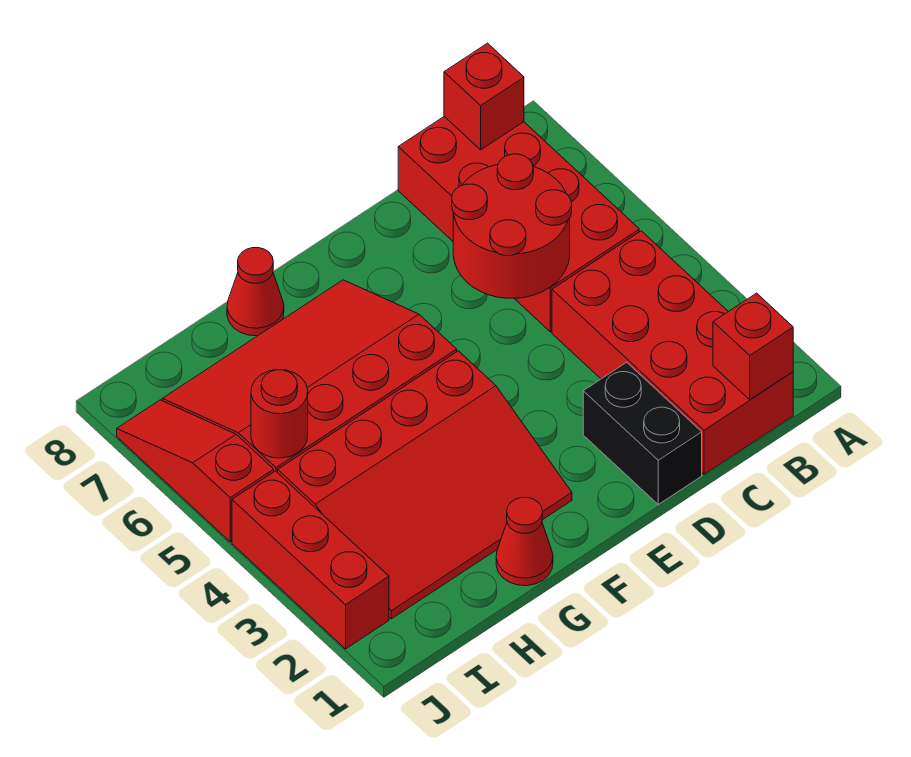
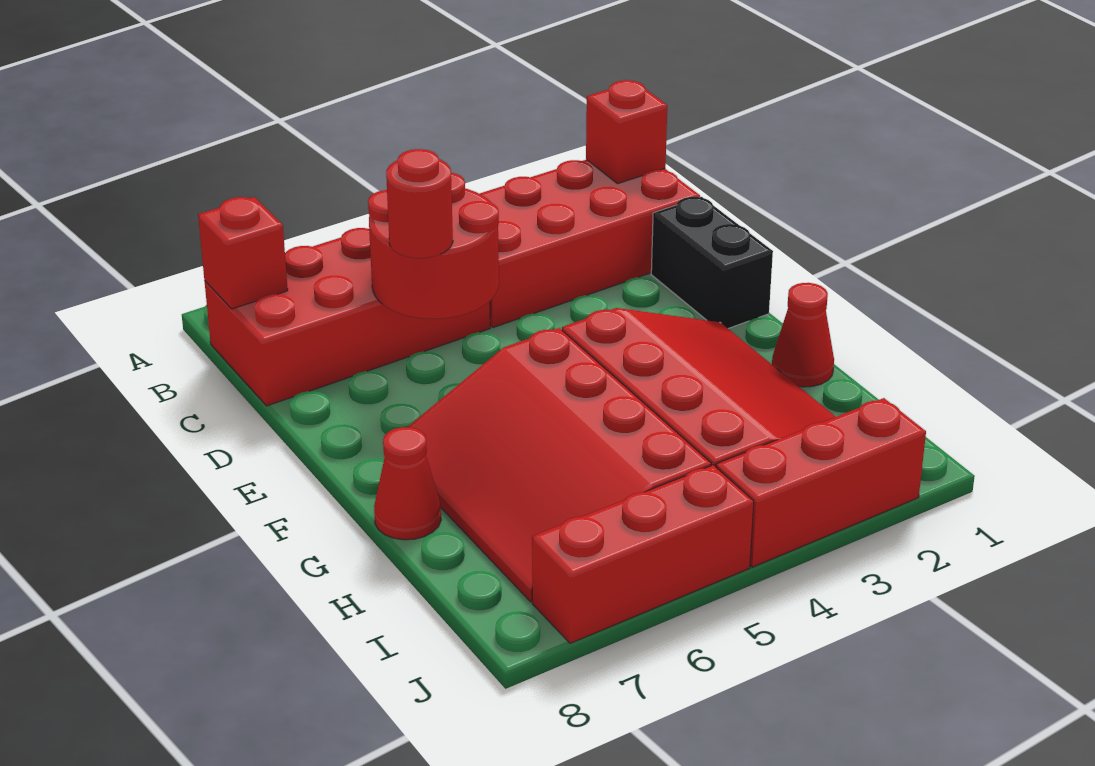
black 1x2 brick [583,362,702,504] -> black 1x2 brick turned to [651,197,773,328]
red 1x1 round brick [251,370,308,458] -> red 1x1 round brick moved to [386,149,453,258]
red 1x3 slope [117,400,274,542] -> red 1x3 brick [532,465,754,643]

